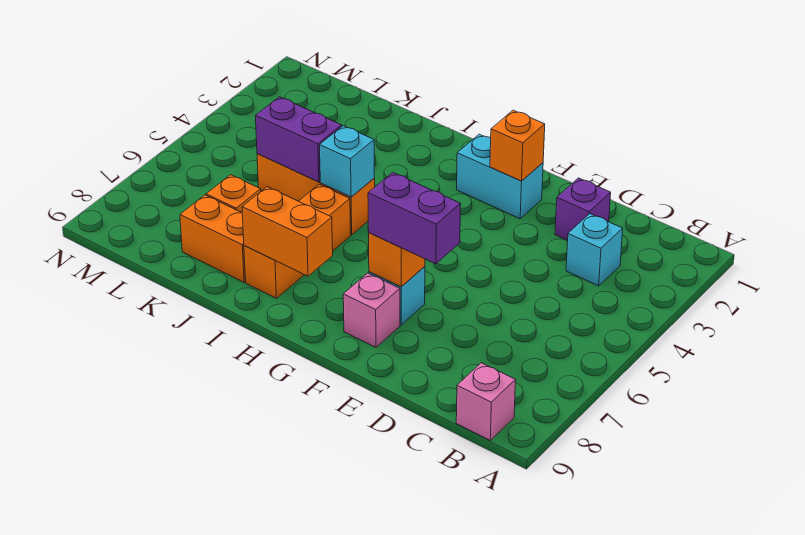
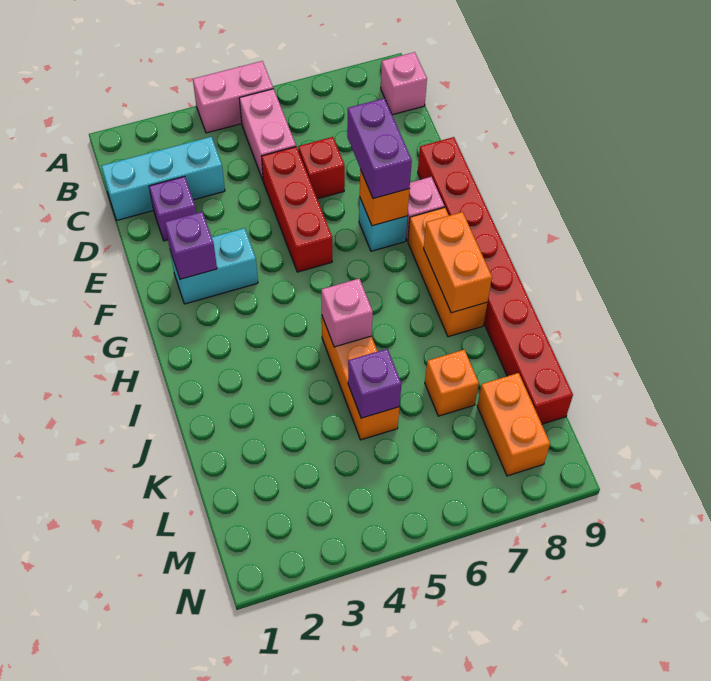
none -> pink 1x2 brick [193,61,273,133]
none -> pink 1x2 brick [239,89,296,180]
cyan 1x1 brick [566,214,623,286] -> cyan 1x3 brick [101,137,225,220]
none -> red 1x3 brick [262,147,332,272]
none -> red 1x1 brick [298,137,345,199]
none -> red 1x8 brick [418,137,573,424]
cyan 1x2 brick [457,134,543,219] -> cyan 1x2 brick turned to [170,228,258,304]
orange 1x1 brick [490,110,545,181] -> purple 1x1 brick [165,212,217,279]
cyan 1x1 brick [320,126,374,197] -> pink 1x1 brick [321,278,373,347]
orange 1x3 brick [244,184,351,298] -> orange 1x3 brick turned to [408,207,487,337]
purple 1x2 brick [256,97,342,182] -> purple 1x1 brick [348,349,401,418]
orange 1x2 brick [180,195,246,282] -> orange 1x2 brick moved to [477,373,550,476]

